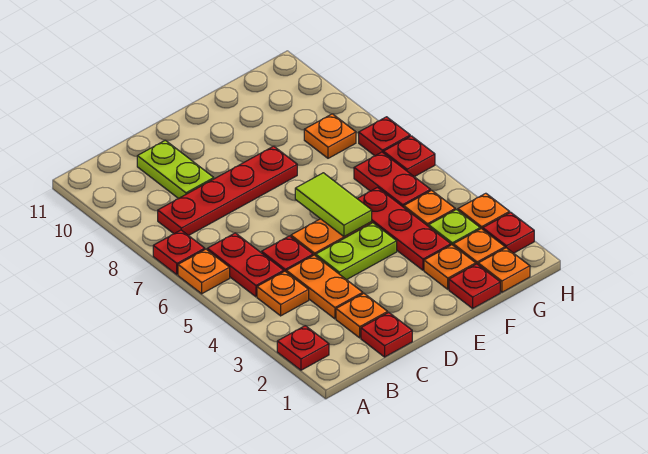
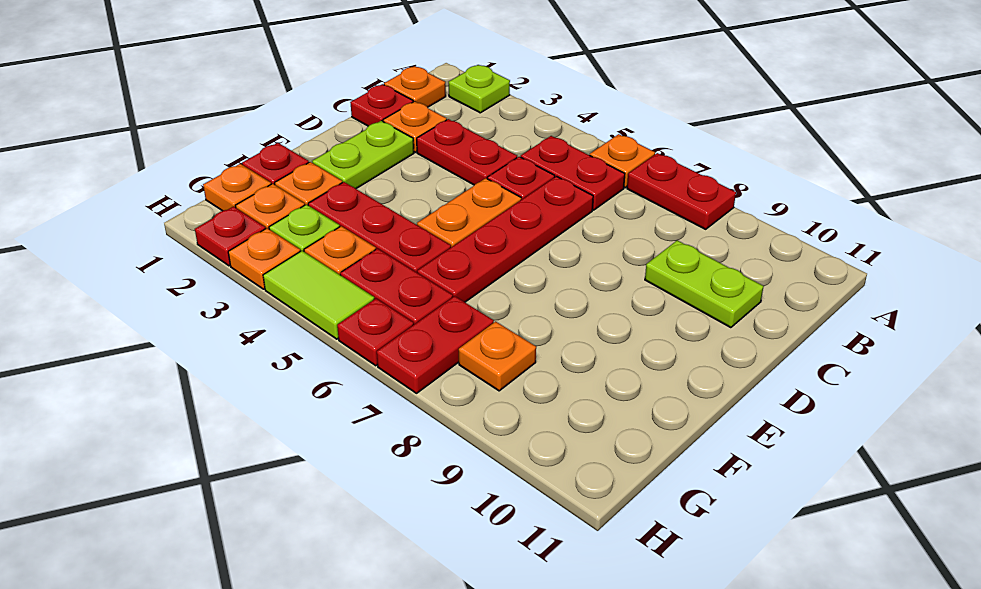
red 1x1 plate [277,326,329,370] -> lime 1x1 plate [449,65,510,113]
red 1x1 plate [153,230,205,275] -> red 1x2 plate [627,153,736,229]
orange 1x1 plate [257,271,309,316] -> orange 1x1 plate moved to [384,66,446,107]
red 1x4 plate [158,146,297,236] -> red 1x4 plate moved to [417,176,593,302]
orange 1x2 plate [286,255,363,319] -> red 1x2 plate [417,119,517,185]
lime 1x2 plate [316,223,397,280] -> lime 1x2 plate moved to [312,121,414,189]
lime 1x2 tile [295,173,372,237] -> lime 1x2 tile moved to [263,251,374,339]
red 1x1 plate [359,117,410,156] -> red 1x2 plate [377,296,494,393]

